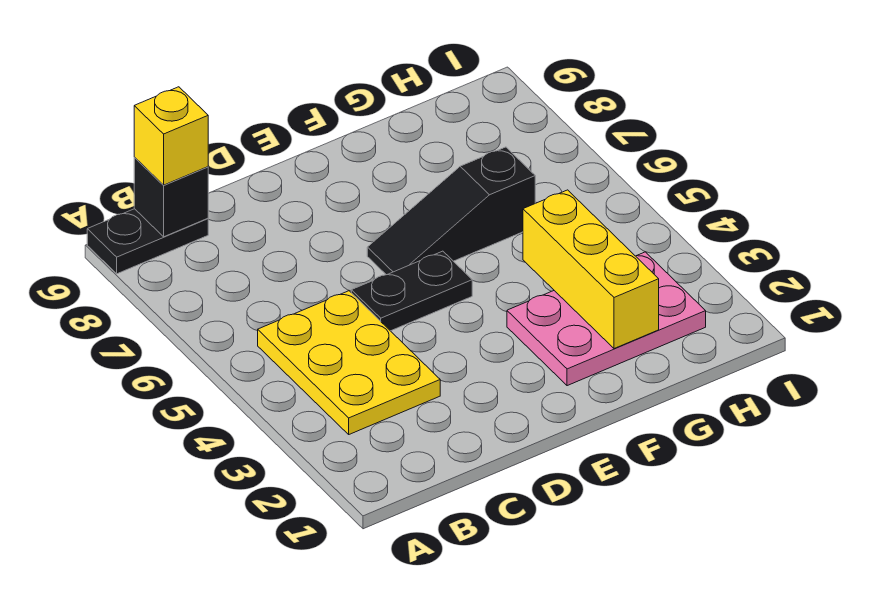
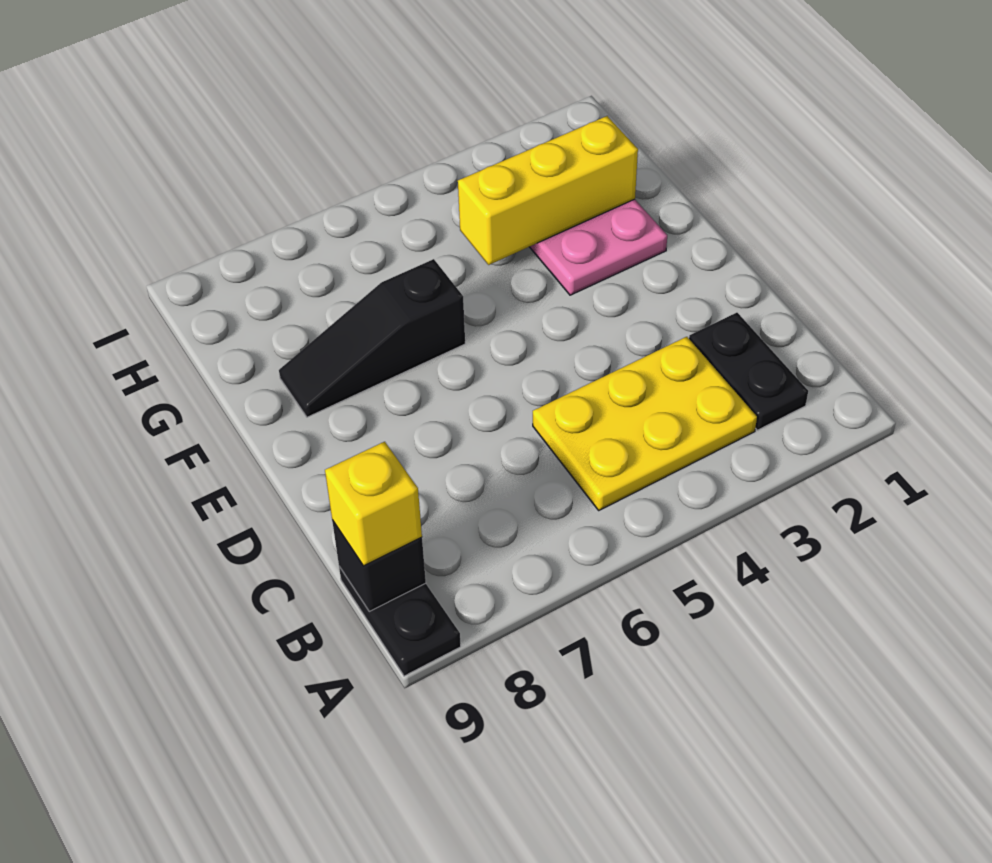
black 1x2 plate [351,251,472,331] -> black 1x2 plate moved to [689,313,808,430]
black 1x3 slope [367,147,535,275] -> black 1x3 slope turned to [279,259,465,417]

